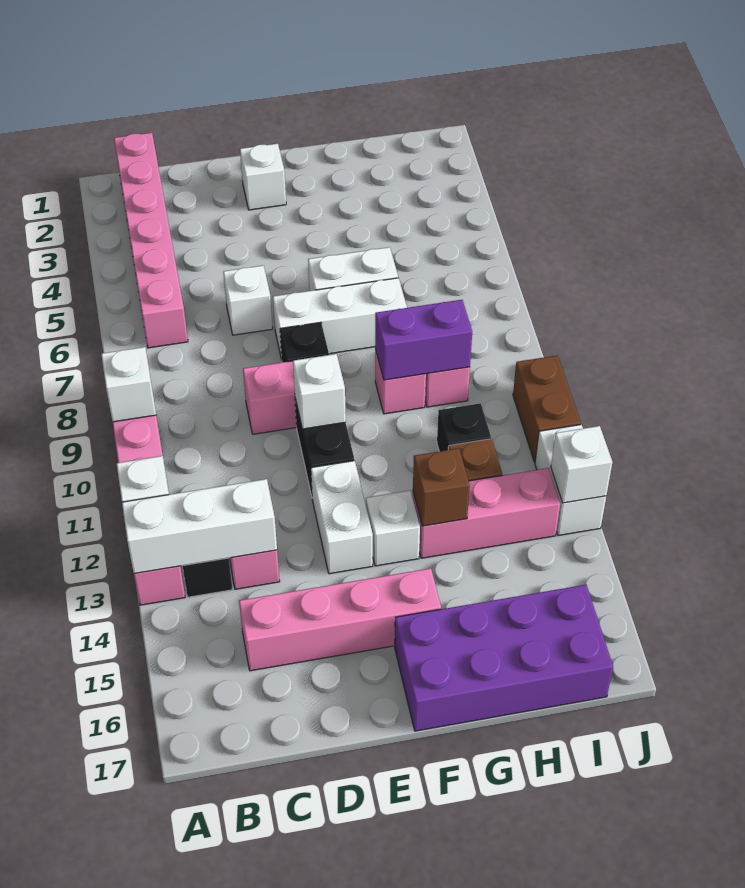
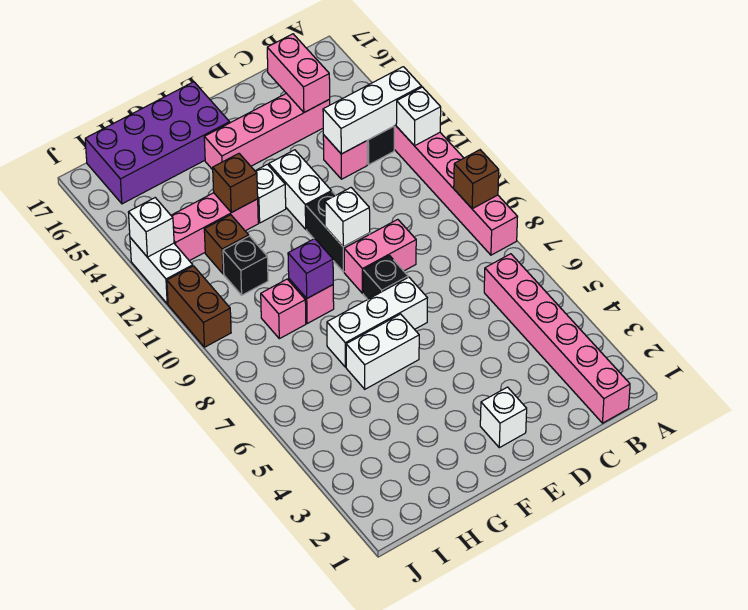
white 1x1 brick [101,347,156,422] -> brown 1x1 brick [454,150,499,209]
none -> pink 1x2 brick [267,34,330,112]
white 1x1 brick [223,265,273,335] -> none
purple 1x2 brick [375,300,472,380] -> purple 1x1 brick [288,239,333,298]

